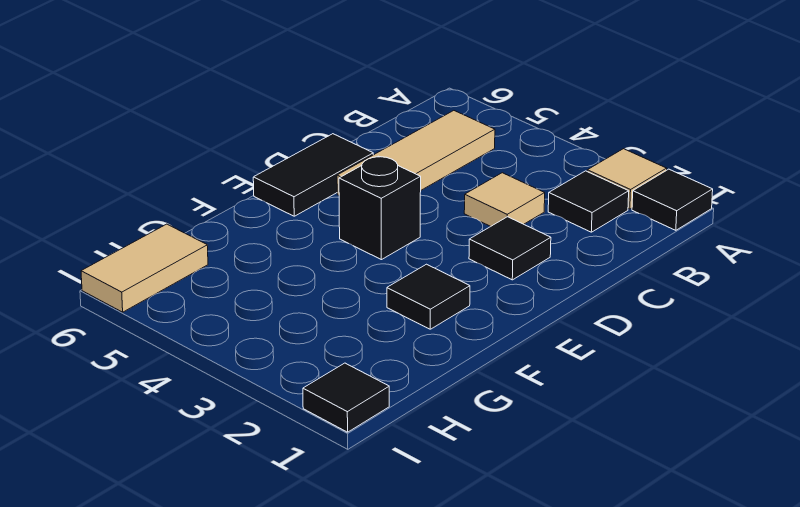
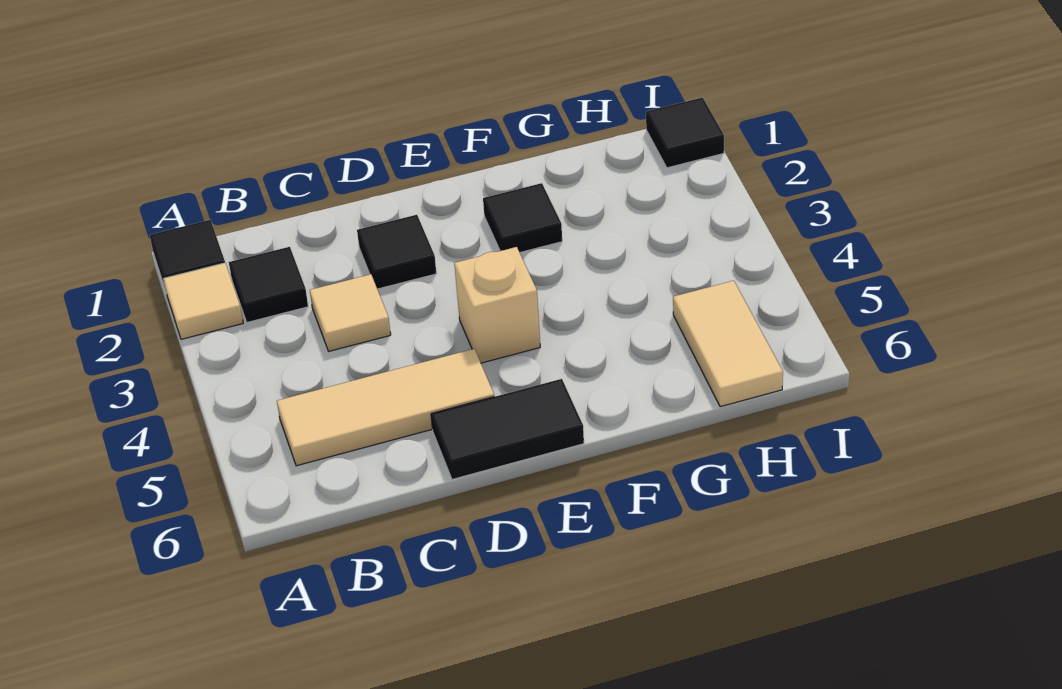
black 1x1 brick [339,156,421,260] -> tan 1x1 brick [454,247,540,363]
tan 1x2 tile [81,224,208,312] -> tan 1x2 tile turned to [673,281,783,407]

